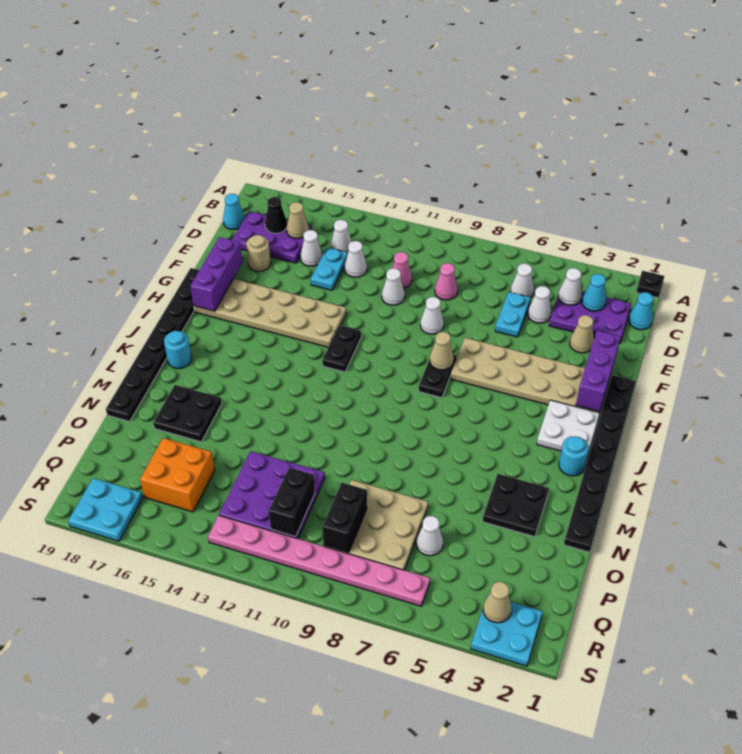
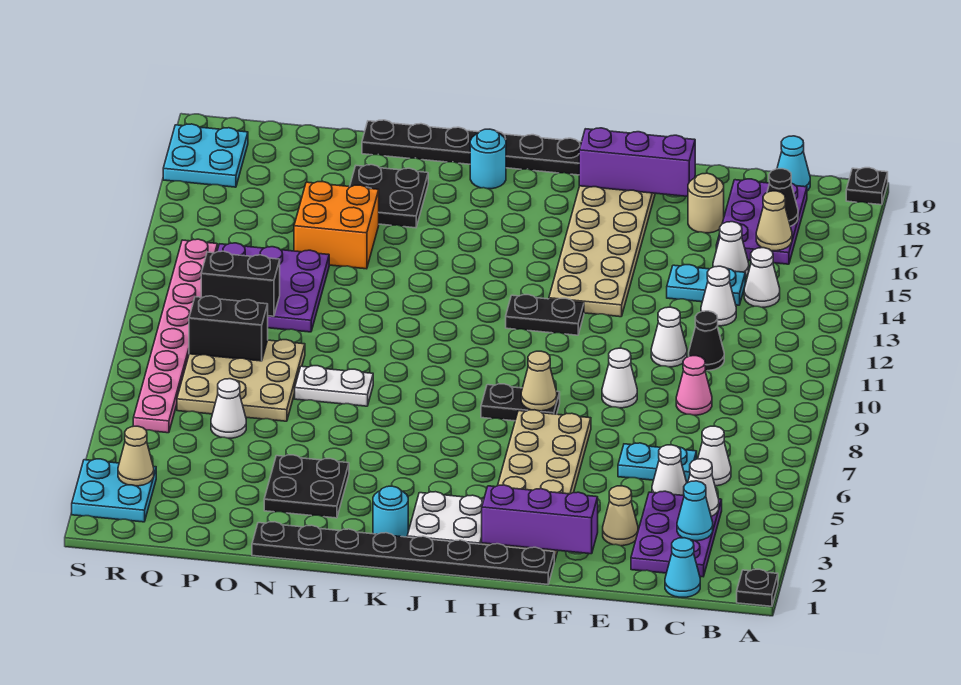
none -> black 1x1 plate [846,168,888,205]
pink 1x1 cone [392,252,412,288] -> black 1x1 cone [689,311,724,371]
none -> white 1x2 plate [295,366,373,406]
orange 2x2 brick [140,438,215,512] -> orange 2x2 brick moved to [294,181,379,269]

